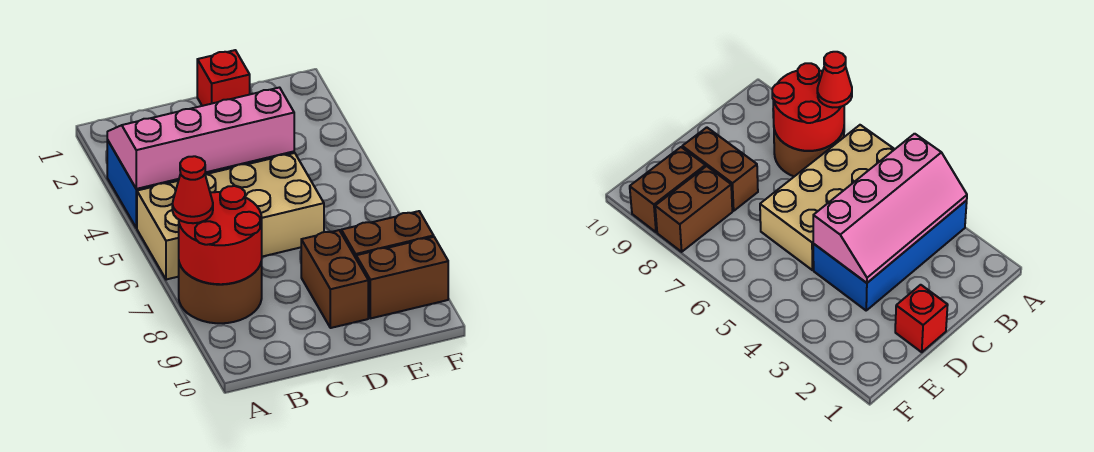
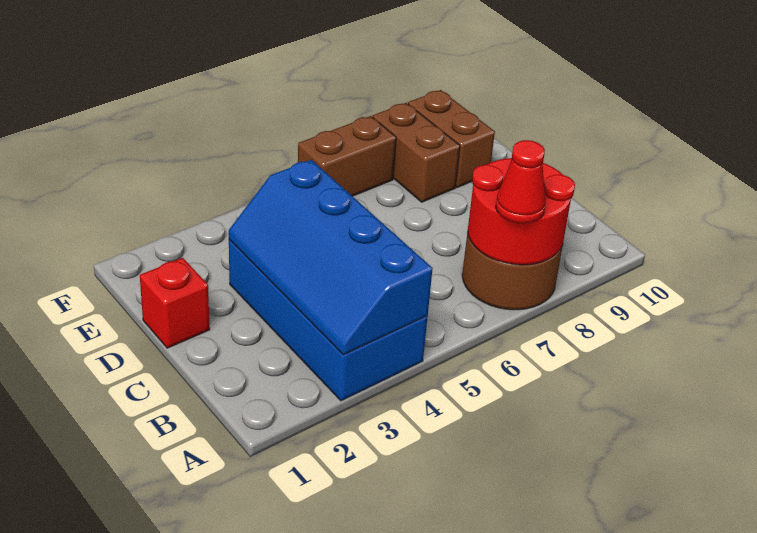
pink 2x4 slope [107,88,294,189] -> blue 2x4 slope [229,160,433,355]
tan 2x4 brick [137,153,324,280] -> none
brown 1x2 brick [301,230,368,328] -> brown 1x2 brick moved to [298,116,396,196]

